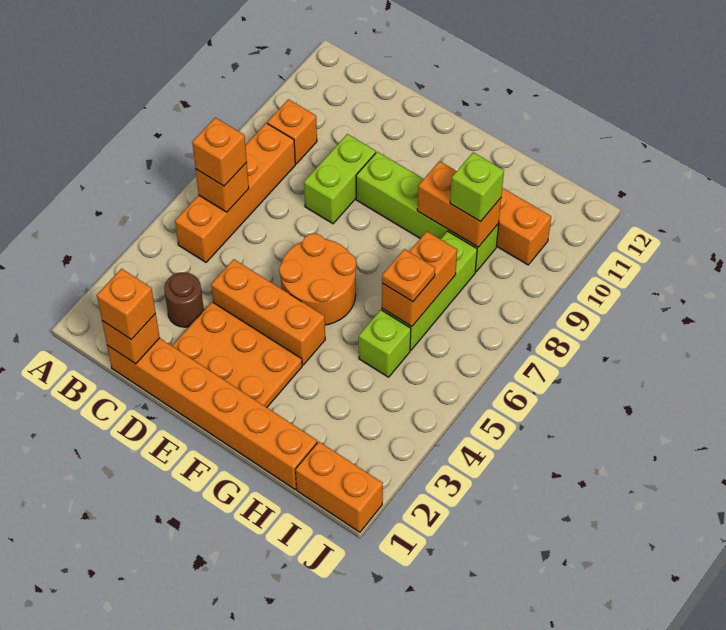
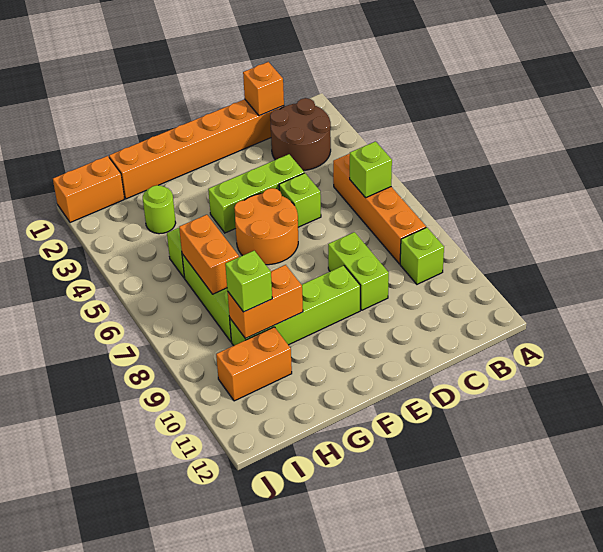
orange 1x1 brick [196,163,249,212] -> lime 1x1 brick [350,142,392,198]
orange 1x1 brick [192,118,247,186] -> none
orange 1x1 brick [267,99,317,164] -> lime 1x1 brick [400,228,444,284]
orange 1x1 brick [97,269,156,339] -> none
brown 1x1 round brick [164,272,204,327] -> brown 2x2 round brick [270,98,331,171]
orange 2x3 plate [172,302,302,407] -> none
orange 1x3 brick [211,259,325,365] -> lime 1x3 brick [208,154,304,233]
none -> lime 1x1 brick [279,173,321,227]
none -> lime 1x1 round brick [143,185,176,234]
orange 1x1 plate [382,249,435,302] -> none

